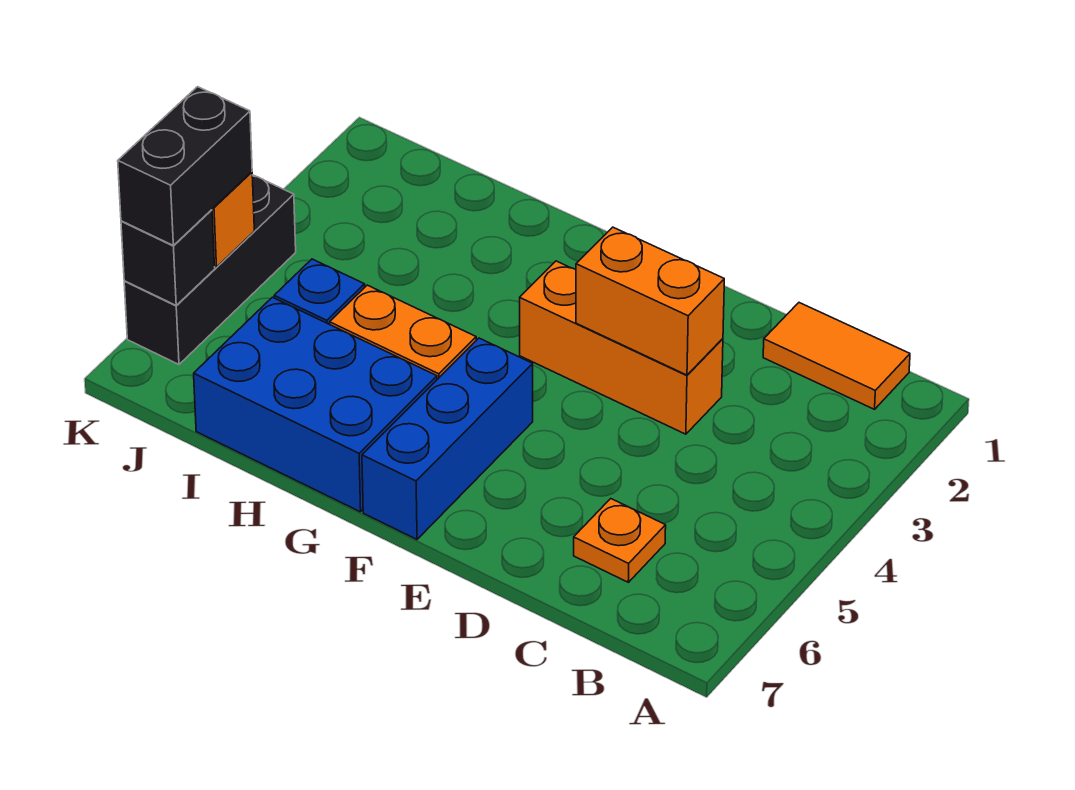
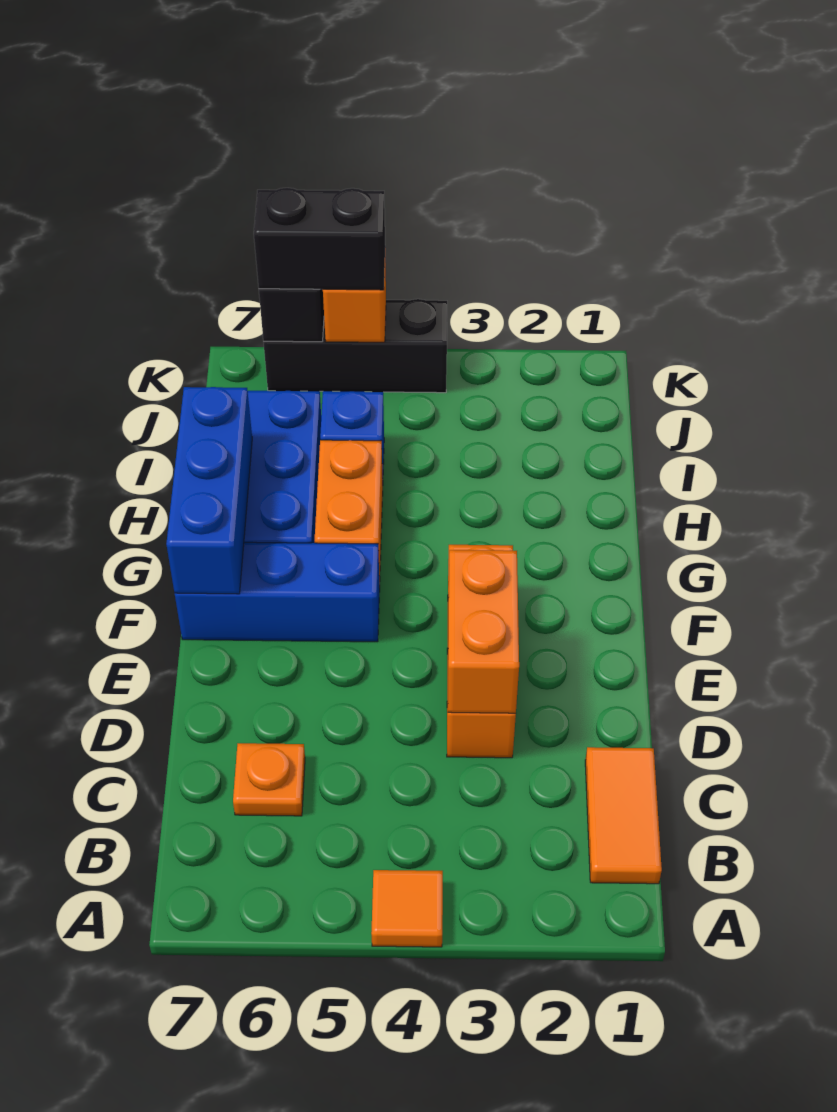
none -> orange 1x1 tile [371,870,443,947]
none -> blue 1x3 brick [166,387,252,594]

